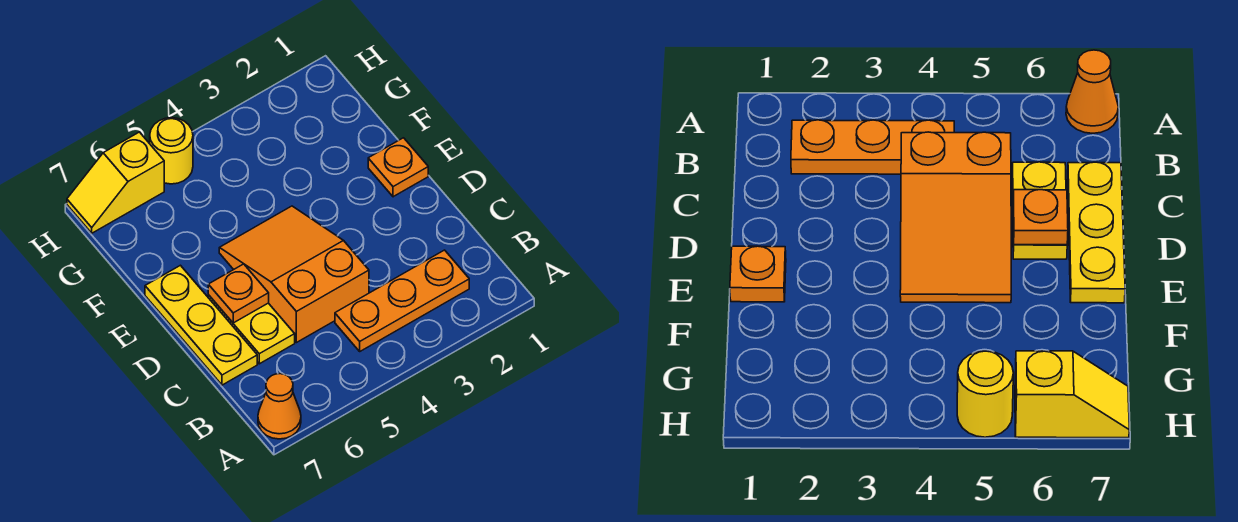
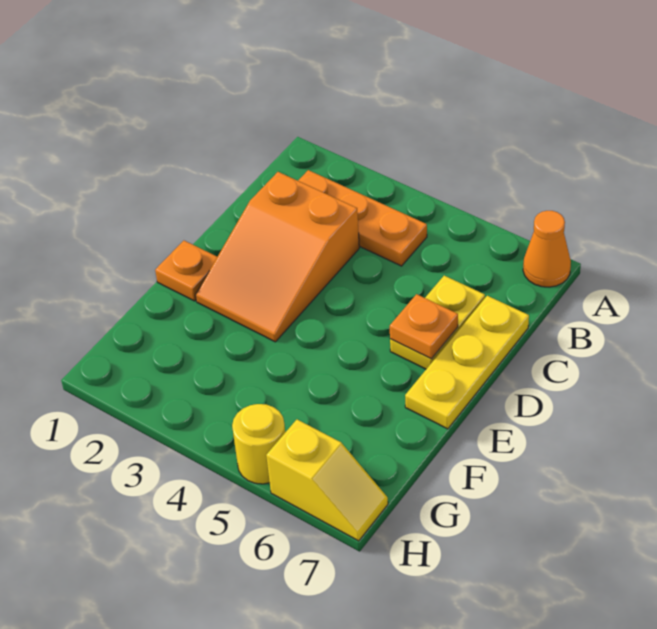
orange 2x3 slope [219,206,369,343] -> orange 2x3 slope moved to [196,172,359,342]

